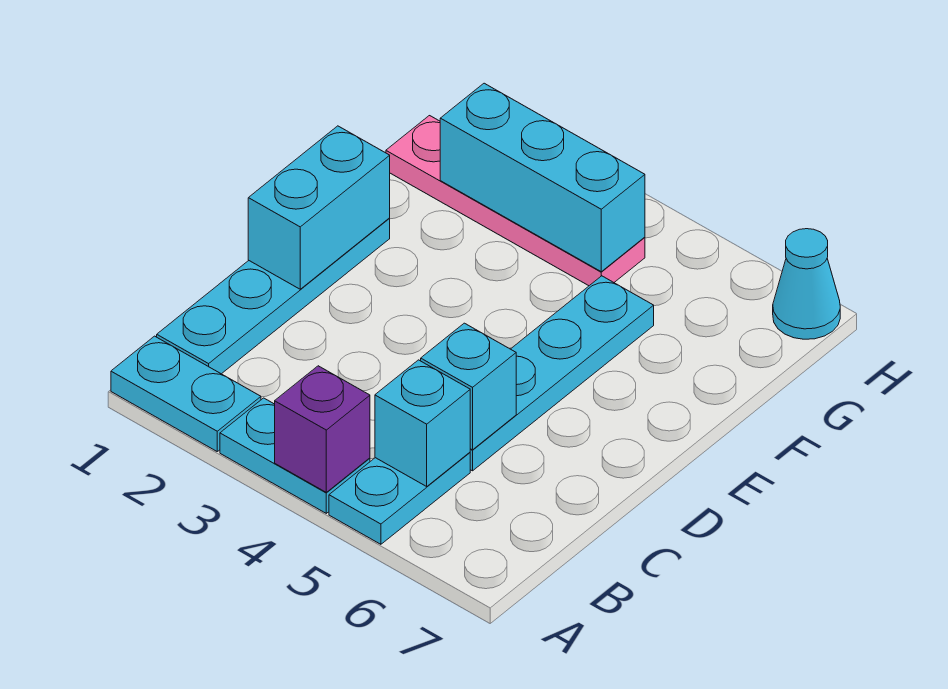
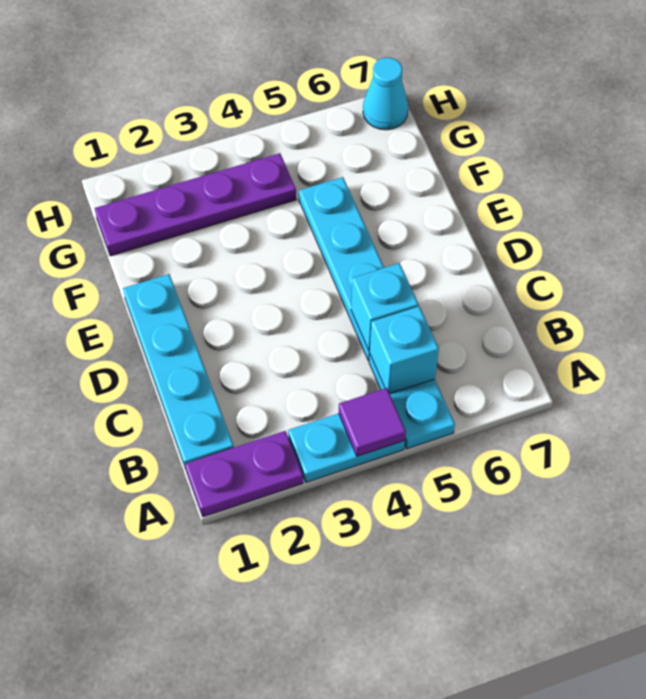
cyan 1x2 plate [111,336,261,451] -> purple 1x2 plate [185,431,303,517]
purple 1x1 brick [275,366,370,492] -> purple 1x1 tile [339,388,406,456]
cyan 1x2 brick [248,126,390,289] -> none
pink 1x4 plate [386,116,645,286] -> purple 1x4 plate [94,153,296,256]
cyan 1x3 brick [440,83,645,272] -> none

